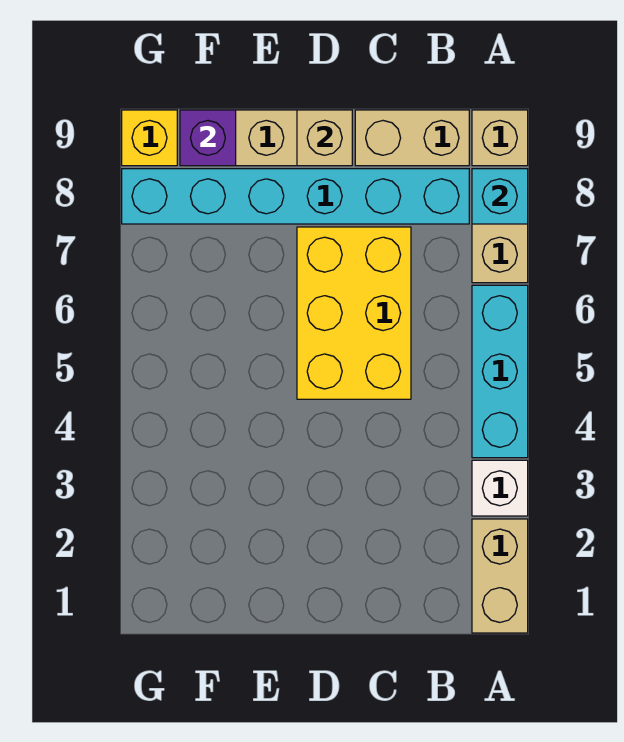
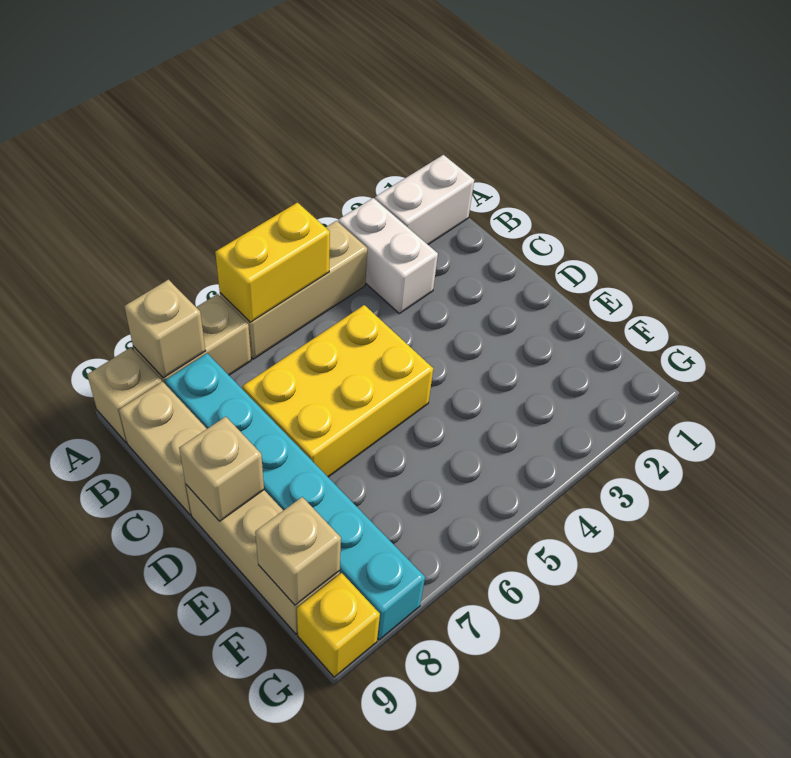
tan 1x2 brick [472,519,528,633] -> white 1x2 brick [375,155,474,244]
white 1x1 brick [472,460,528,516] -> white 1x2 brick [338,198,438,314]
cyan 1x3 brick [472,285,528,458] -> tan 1x3 brick [220,221,367,359]
none -> yellow 1x2 brick [215,203,330,322]
cyan 1x1 brick [472,169,528,224] -> tan 1x1 brick [124,280,205,378]
purple 1x1 brick [180,110,236,166] -> tan 1x1 brick [255,497,341,605]

